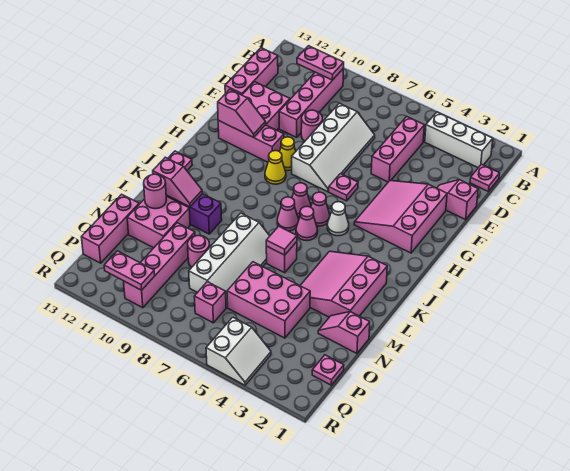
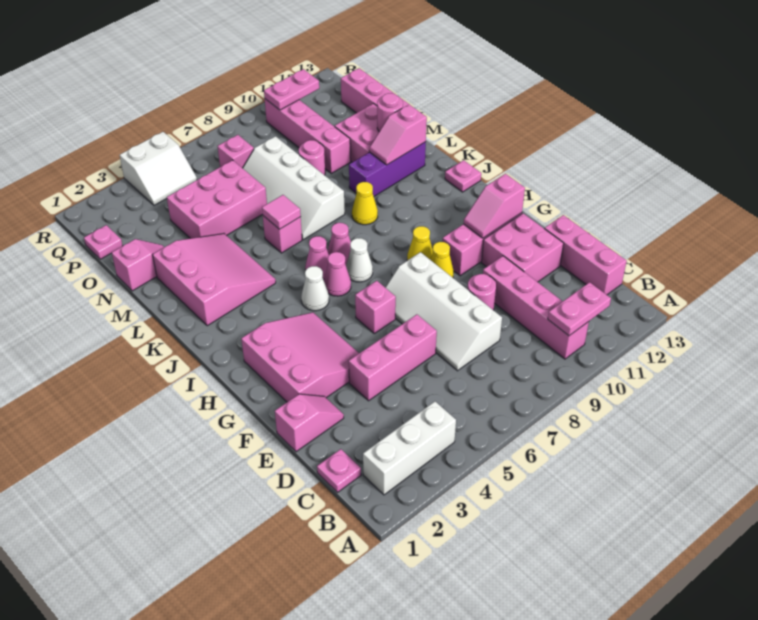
pink 1x3 brick [371,116,424,182] -> pink 1x3 brick turned to [349,314,437,401]
pink 1x1 plate [329,174,358,201] -> pink 1x1 brick [355,281,396,333]
pink 1x1 cone [292,183,311,217] -> white 1x1 cone [346,238,373,282]
none -> yellow 1x1 cone [352,182,378,225]
white 2x2 slope [206,317,271,385] -> white 2x2 slope turned to [120,132,197,205]

